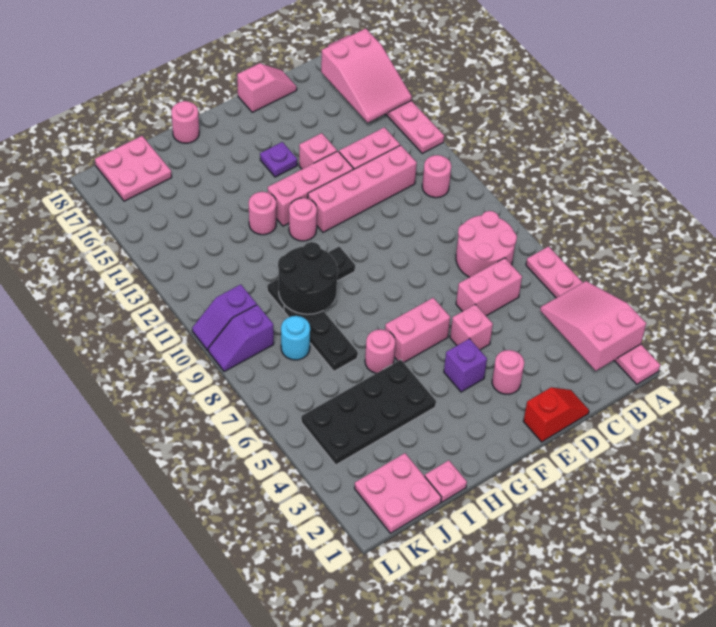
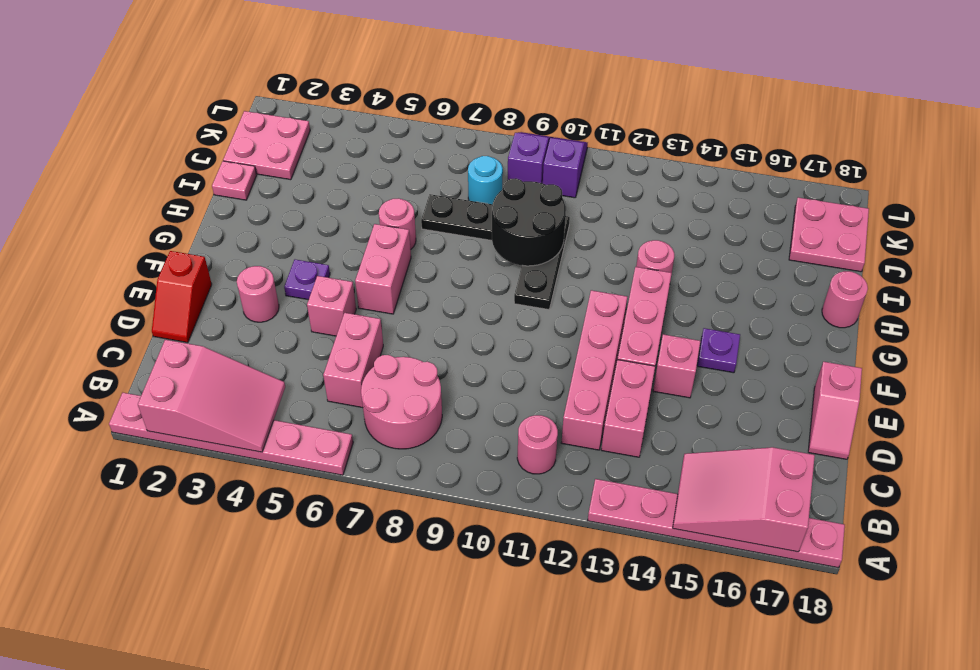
purple 1x1 brick [444,338,487,392] -> purple 1x1 plate [284,260,330,300]
pink 1x1 round brick [289,198,317,241] -> none
black 2x4 plate [301,360,436,465] -> none

